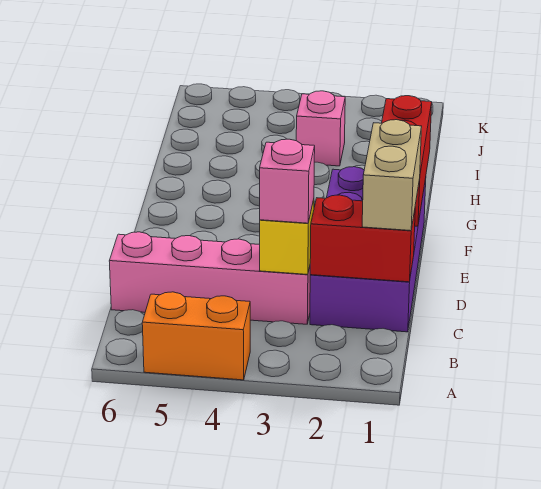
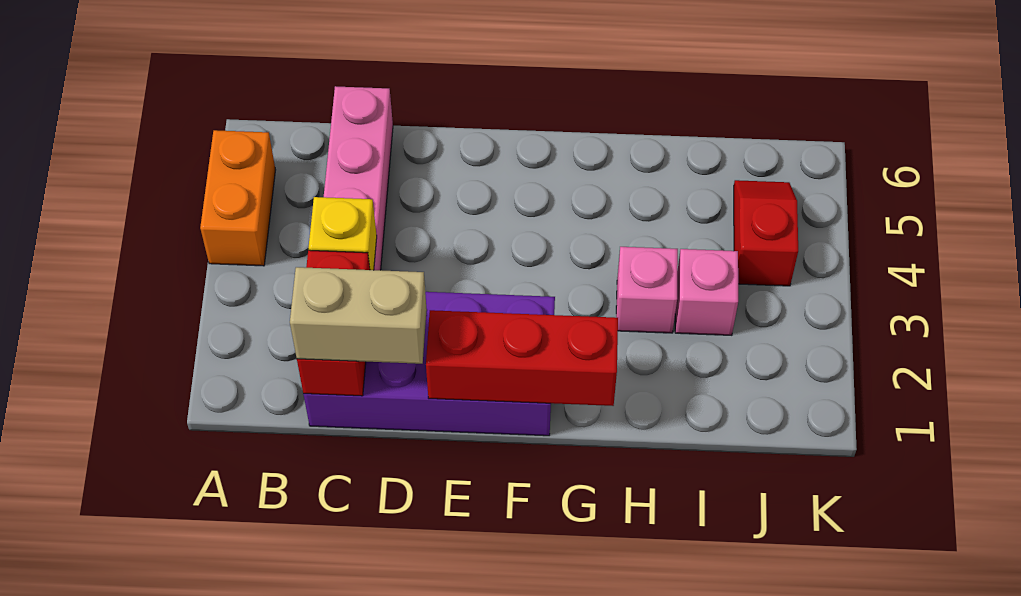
pink 1x1 brick [260,139,315,223] -> pink 1x1 brick moved to [616,247,678,333]
none -> red 1x2 slope [734,180,798,286]

